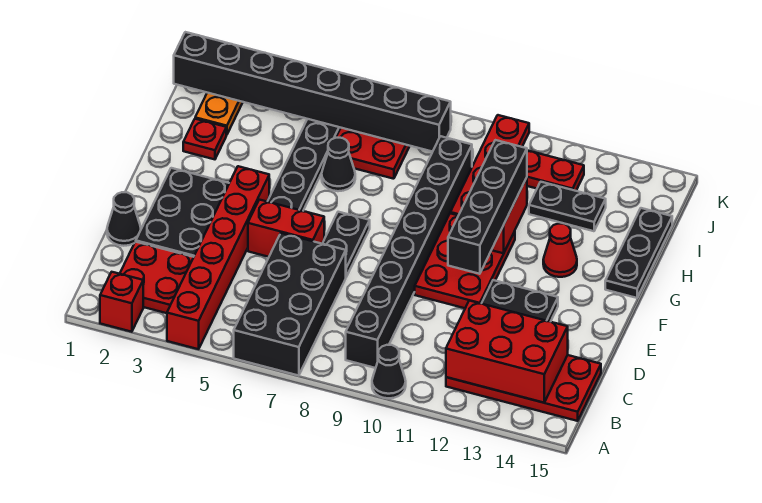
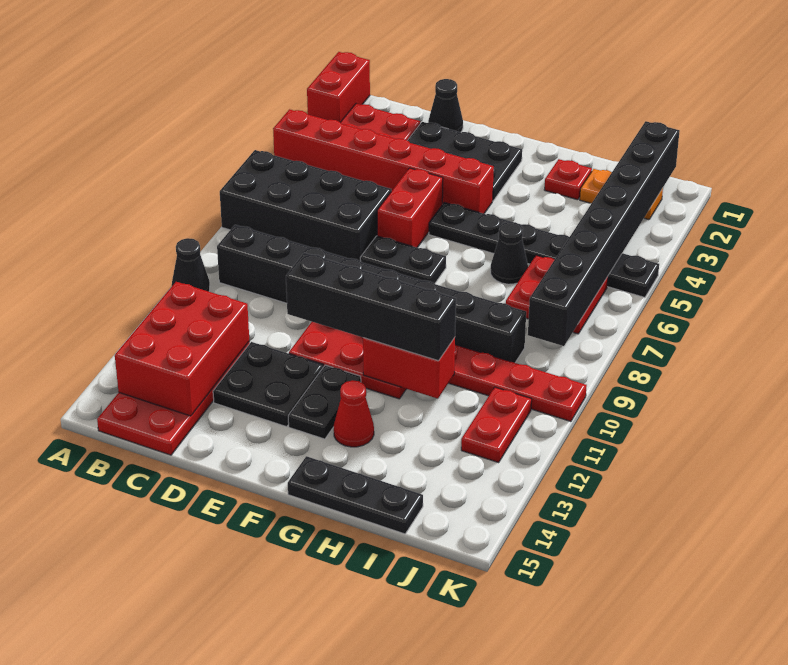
red 1x1 brick [100,272,143,332] -> red 1x2 brick [307,52,370,122]
black 1x2 plate [529,182,606,231] -> black 1x2 plate moved to [288,365,361,439]

